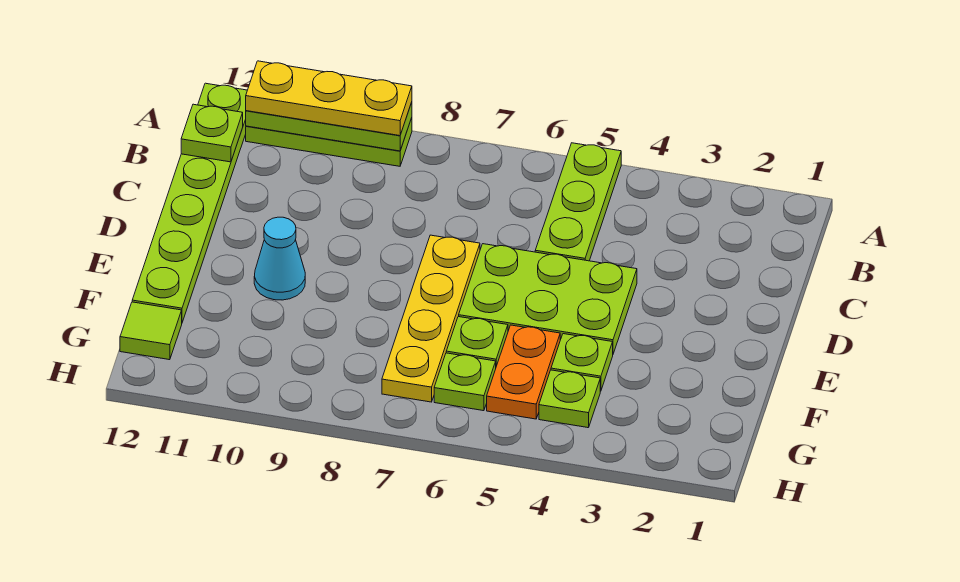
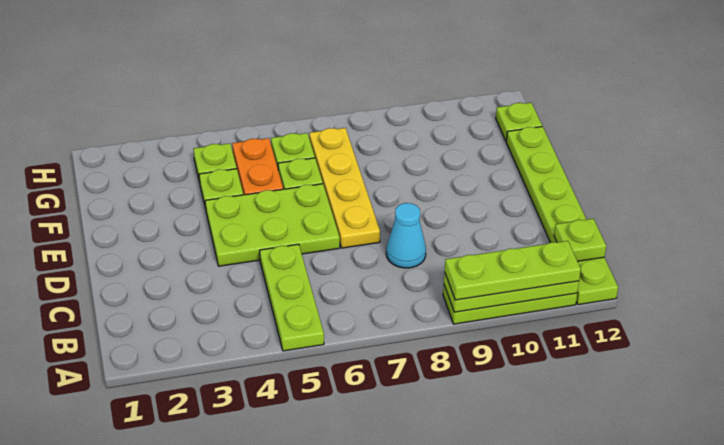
yellow 1x3 plate [246,61,412,136] -> lime 1x3 plate [445,241,581,300]
cyan 1x1 cone [254,217,305,300] -> cyan 1x1 cone moved to [386,203,426,268]
lime 1x1 tile [120,302,182,360] -> lime 1x1 plate [496,103,542,141]

